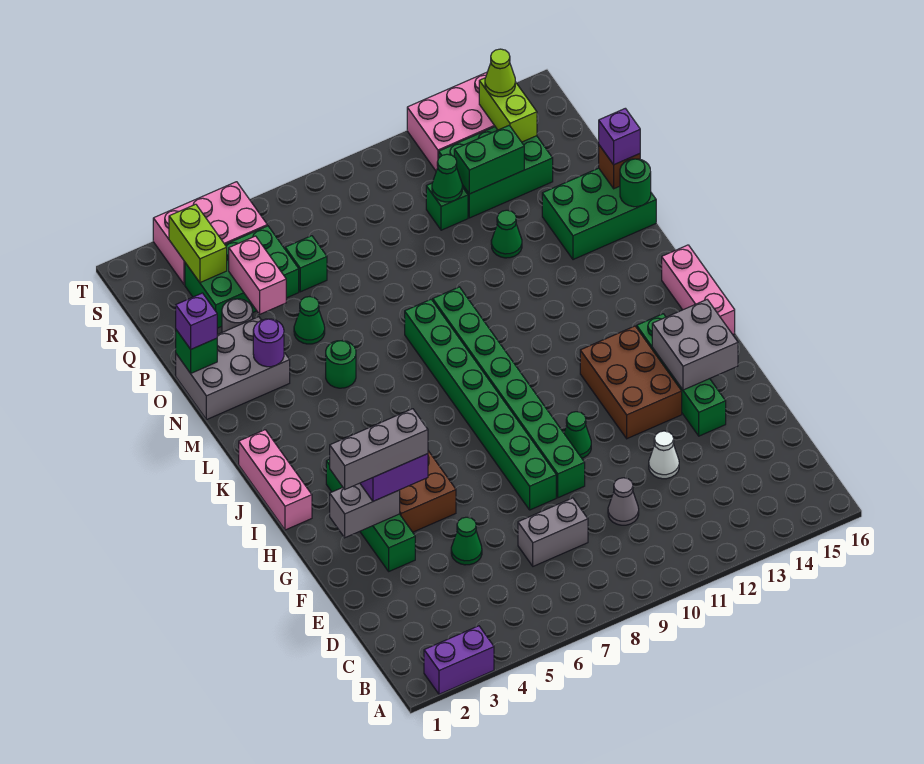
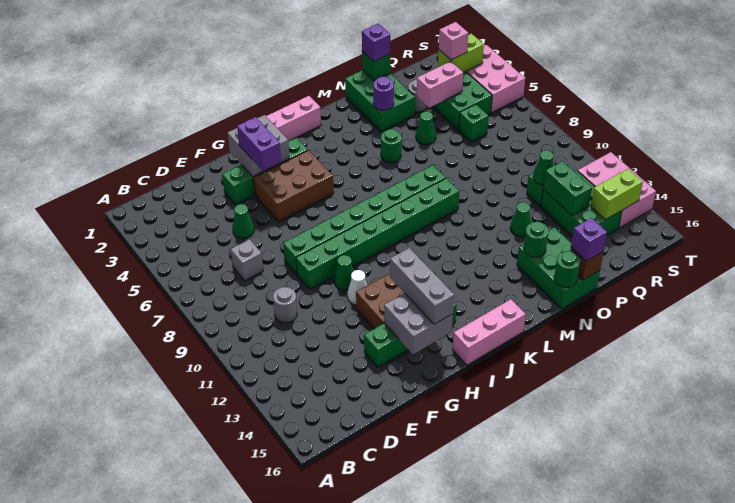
purple 1x2 brick [424,626,494,694] -> none
grey 1x2 brick [518,498,588,566] -> grey 1x1 brick [231,239,263,281]
grey 1x1 cone [608,478,639,525] -> grey 1x1 round brick [273,287,297,323]
white 1x1 cone [649,431,679,479] -> white 1x1 cone moved to [347,270,367,305]
grey 1x2 brick [330,483,400,538] -> grey 2x2 brick [228,115,290,176]
grey 1x3 brick [330,409,428,489] -> grey 1x3 brick moved to [390,248,454,324]
grey 2x3 brick [176,317,290,420] -> green 2x3 brick [345,70,415,132]
none -> green 1x1 round brick [524,222,549,257]
none -> pink 1x1 brick [439,22,468,60]
lime 1x1 cone [485,49,515,97] -> none

